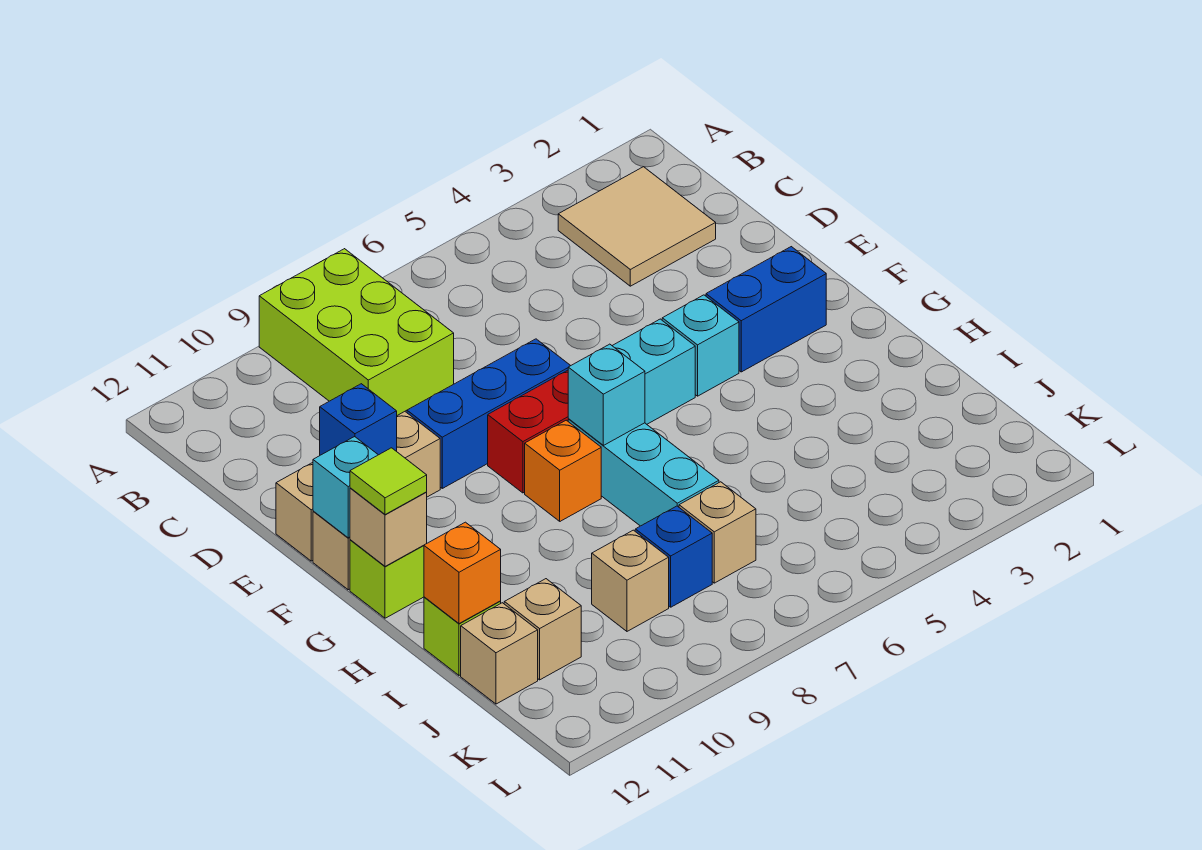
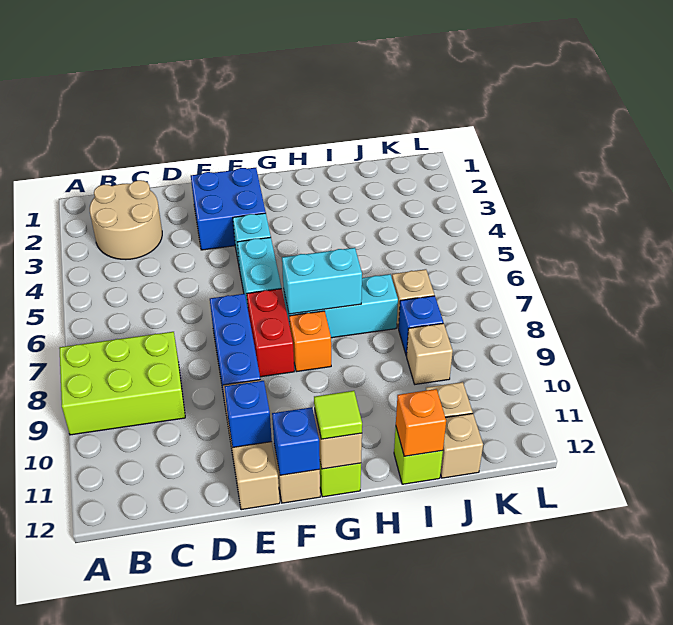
tan 2x2 tile [558,167,716,286] -> tan 2x2 round brick [90,180,162,259]
blue 1x2 brick [706,247,826,372] -> blue 2x2 brick [191,168,266,250]
cyan 1x1 brick [313,437,378,538] -> blue 1x1 brick [272,407,320,475]
cyan 1x1 brick [568,344,645,445] -> cyan 1x2 brick [282,248,362,314]

